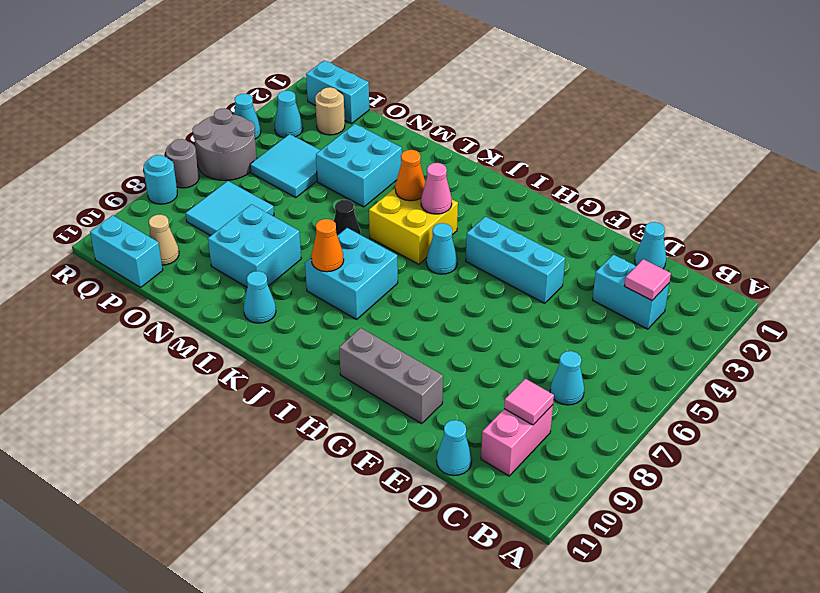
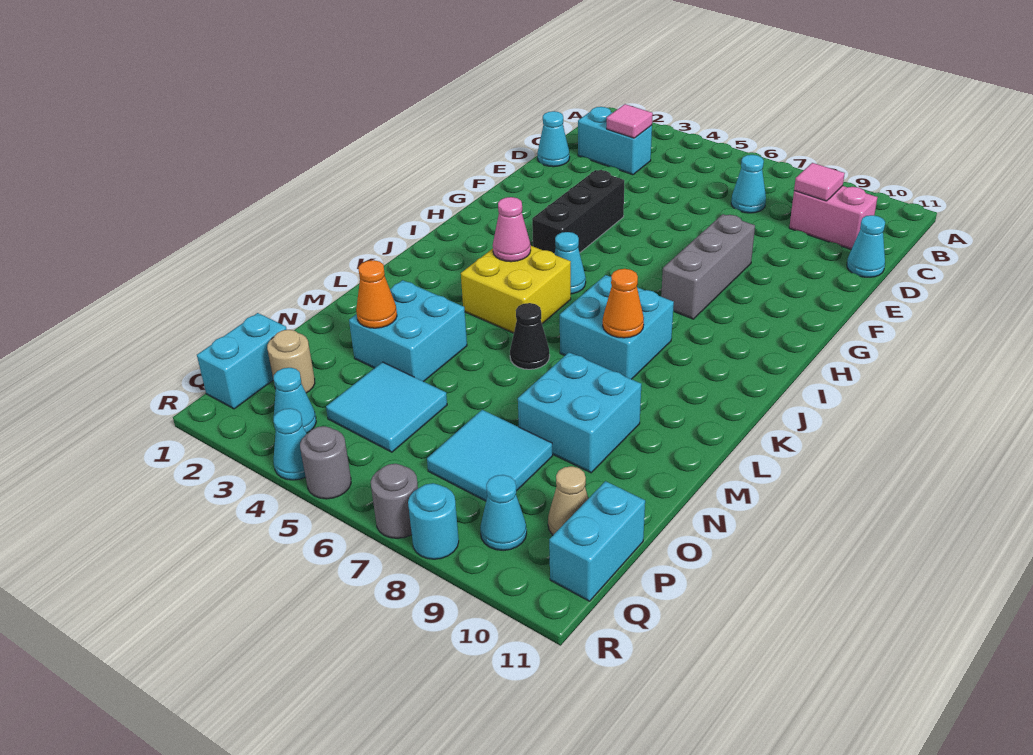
cyan 1x2 brick [593,255,669,329] -> cyan 1x2 brick turned to [578,107,652,175]
cyan 1x3 brick [466,217,565,303] -> black 1x3 brick [532,170,624,253]
grey 1x3 brick [339,328,443,424] -> grey 1x3 brick moved to [661,214,755,319]
orange 1x1 cone [395,150,425,201] -> orange 1x1 cone moved to [356,260,397,328]
cyan 1x1 cone [244,271,276,323] -> cyan 1x1 cone moved to [480,475,527,551]
grey 2x2 round brick [193,108,257,180] -> grey 1x1 round brick [300,426,351,499]

